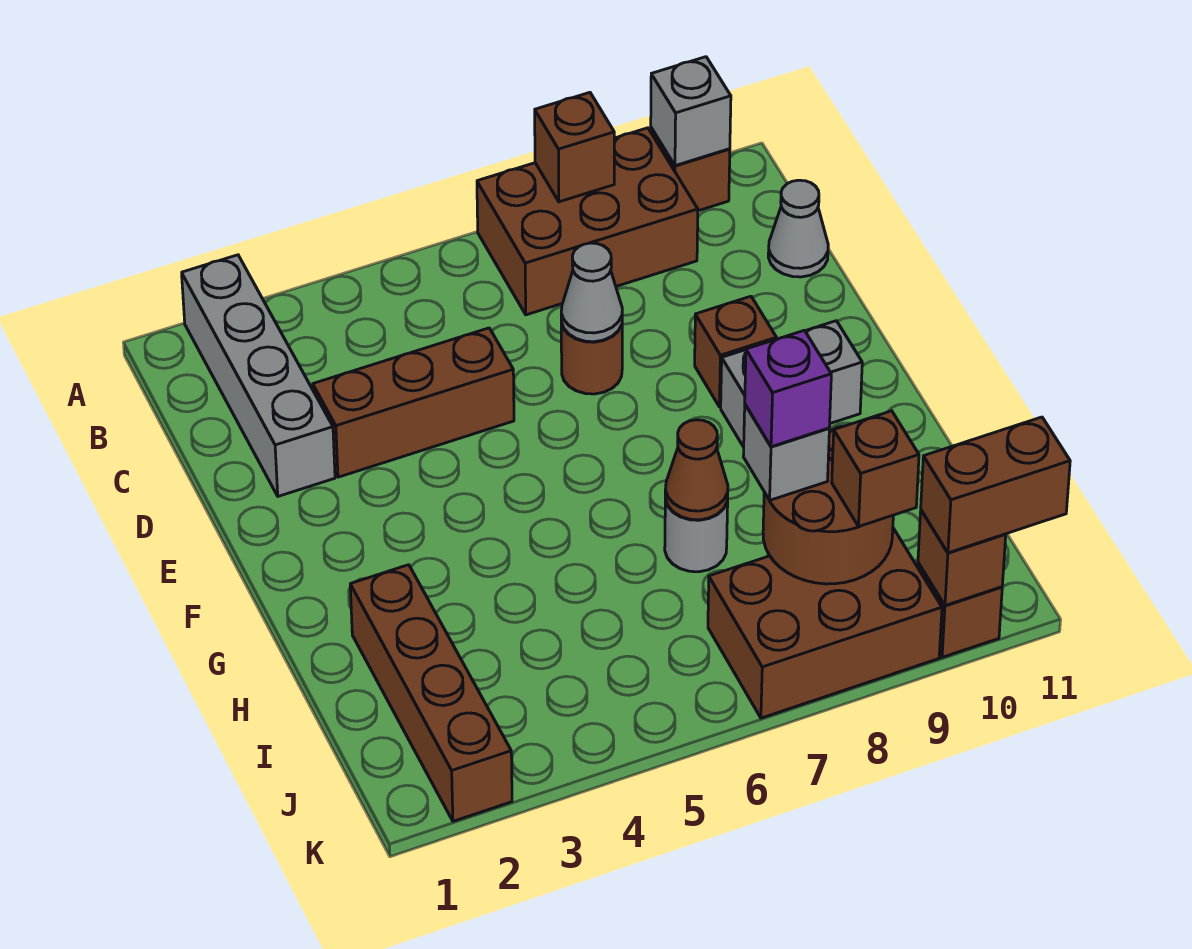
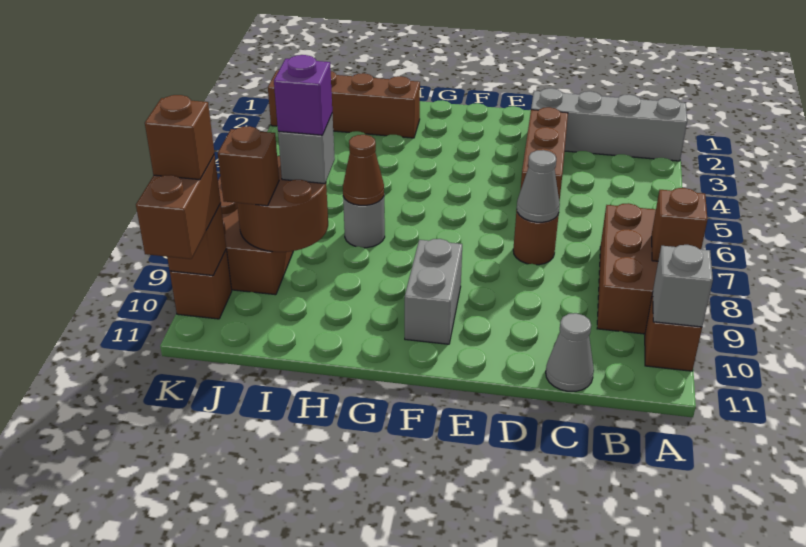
brown 1x1 brick [695,296,777,407] -> brown 1x1 brick moved to [145,95,214,180]

